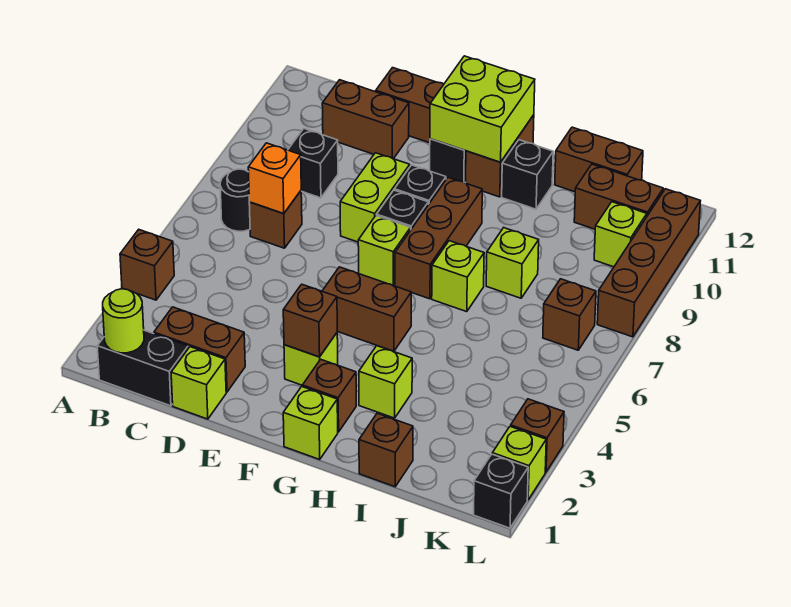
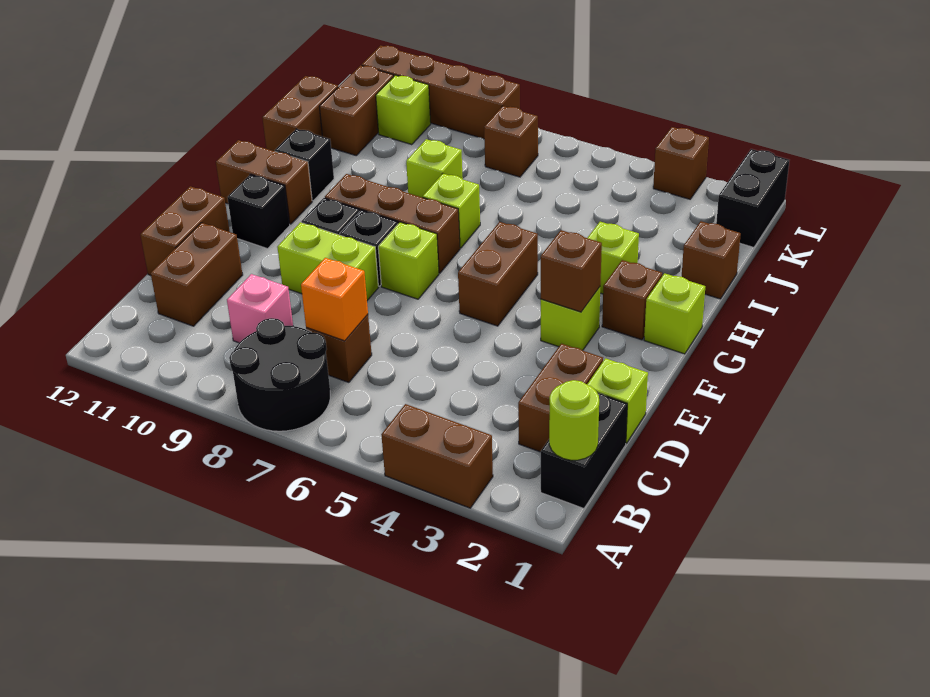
brown 1x1 brick [120,229,174,300] -> brown 1x2 brick [381,404,493,508]
black 1x1 round brick [220,169,250,231] -> black 2x2 round brick [229,318,330,431]
black 1x1 brick [288,129,338,198] -> pink 1x1 brick [227,274,293,343]
lime 2x2 brick [430,56,535,162] -> none
black 1x1 brick [474,454,528,528] -> black 1x2 brick [716,149,789,247]
lime 1x1 brick [492,426,546,500] -> none

